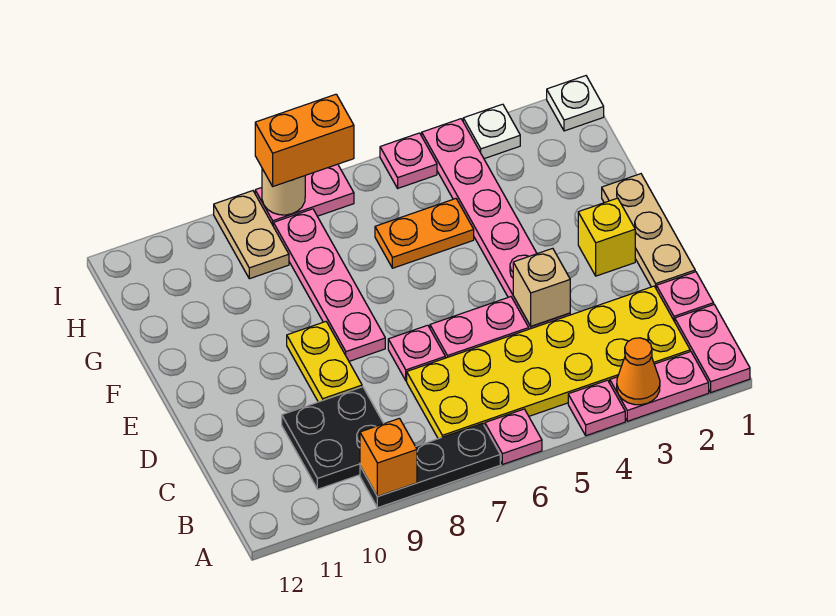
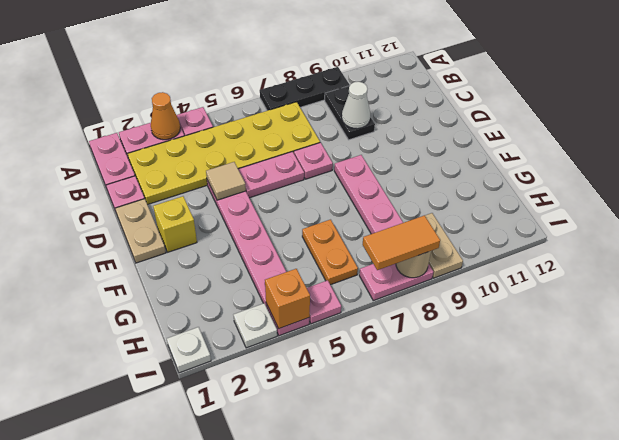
pink 1x1 plate [485,409,542,465] -> none
orange 1x1 brick [360,418,417,497] -> orange 1x1 brick moved to [265,269,310,329]
black 2x2 plate [282,387,384,489] -> black 1x2 plate [325,86,375,140]
none -> white 1x1 cone [342,82,370,129]
tan 1x3 plate [602,174,695,288] -> tan 1x2 plate [115,199,166,263]
tan 1x1 brick [513,248,570,326] -> tan 1x1 tile [206,162,246,200]
yellow 1x2 plate [287,322,362,402] -> none
orange 1x2 plate [375,199,474,268] -> orange 1x2 plate turned to [302,220,358,285]
orange 1x2 brick [255,94,354,186] -> orange 1x2 tile [363,215,440,270]

